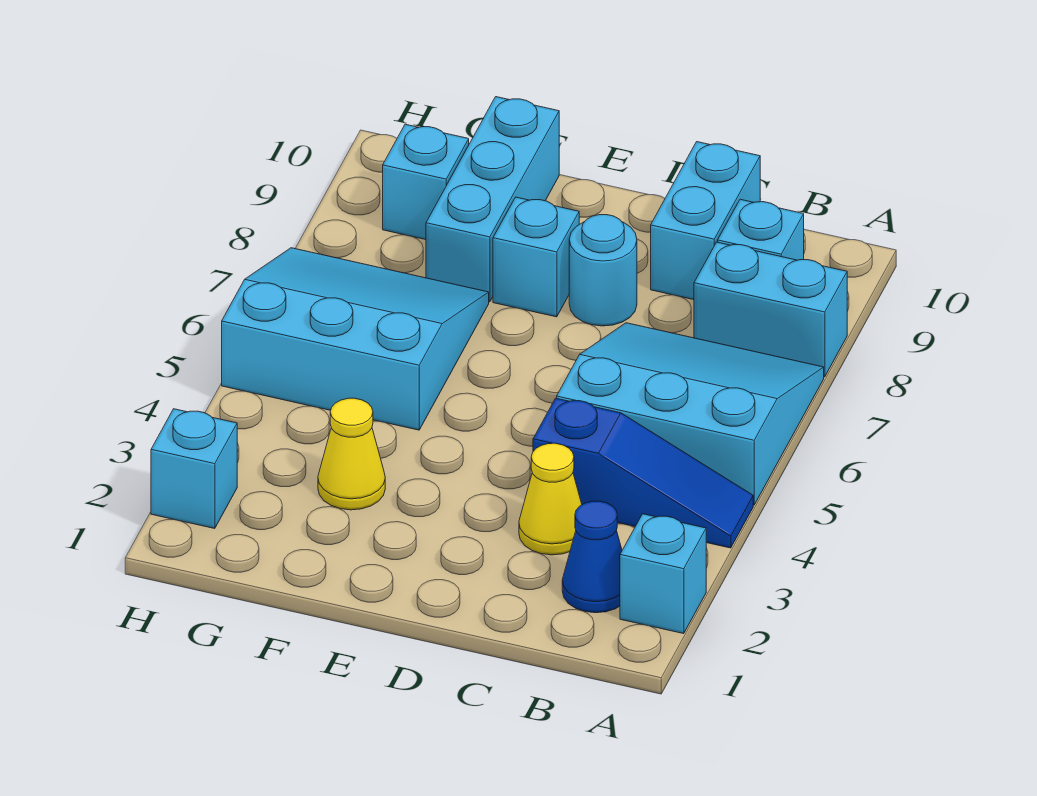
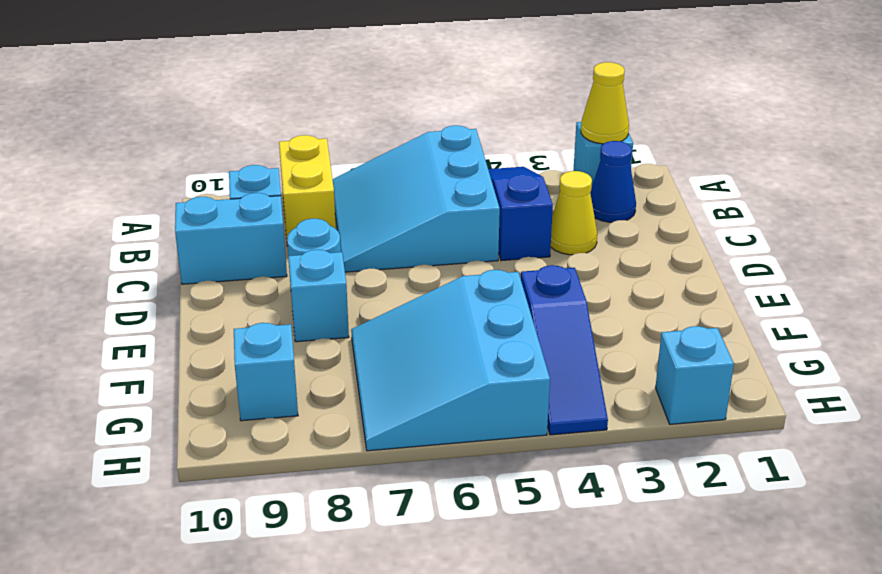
cyan 1x2 brick [694,242,847,377] -> yellow 1x2 brick [279,135,336,246]
yellow 1x1 cone [318,398,385,510] -> yellow 1x1 cone moved to [581,62,629,144]
none -> blue 1x3 slope [521,265,608,435]
cyan 1x3 brick [426,97,559,302] -> none

